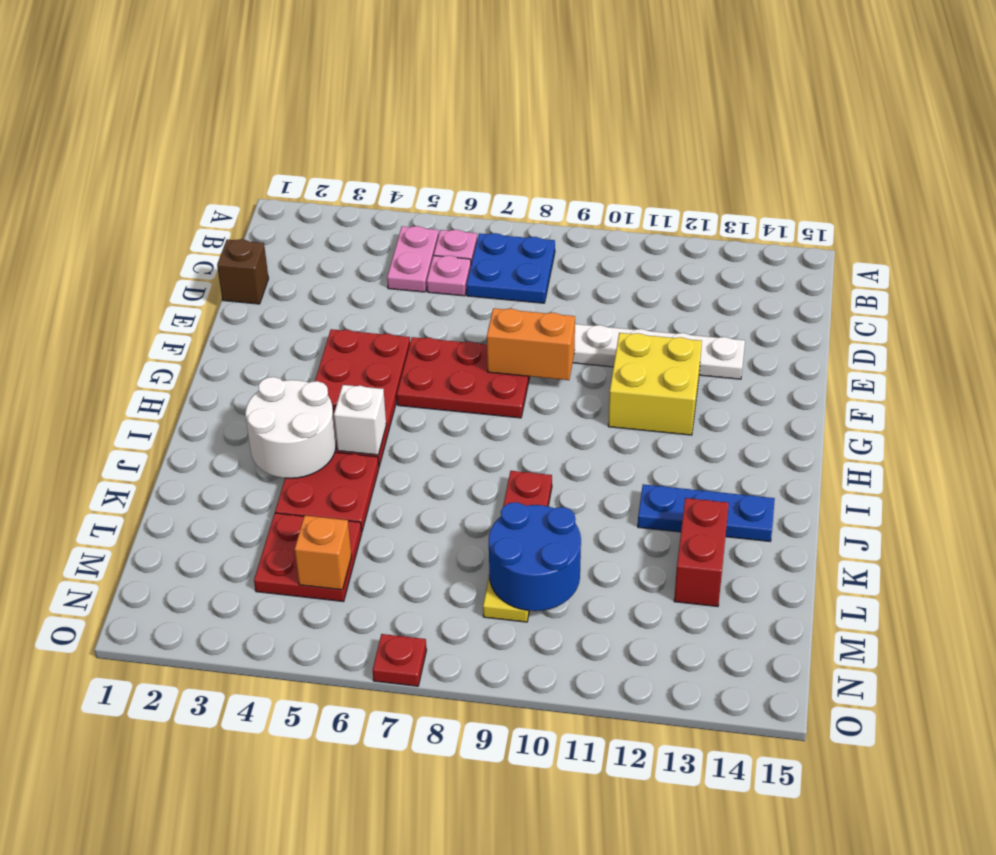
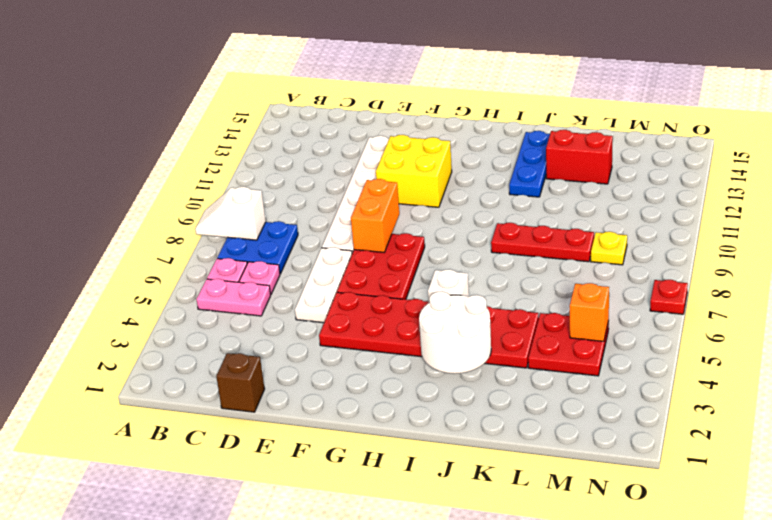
none -> white 1x2 slope [195,187,266,240]
none -> white 1x3 plate [295,247,352,323]
blue 2x2 round brick [489,502,581,611] -> none

